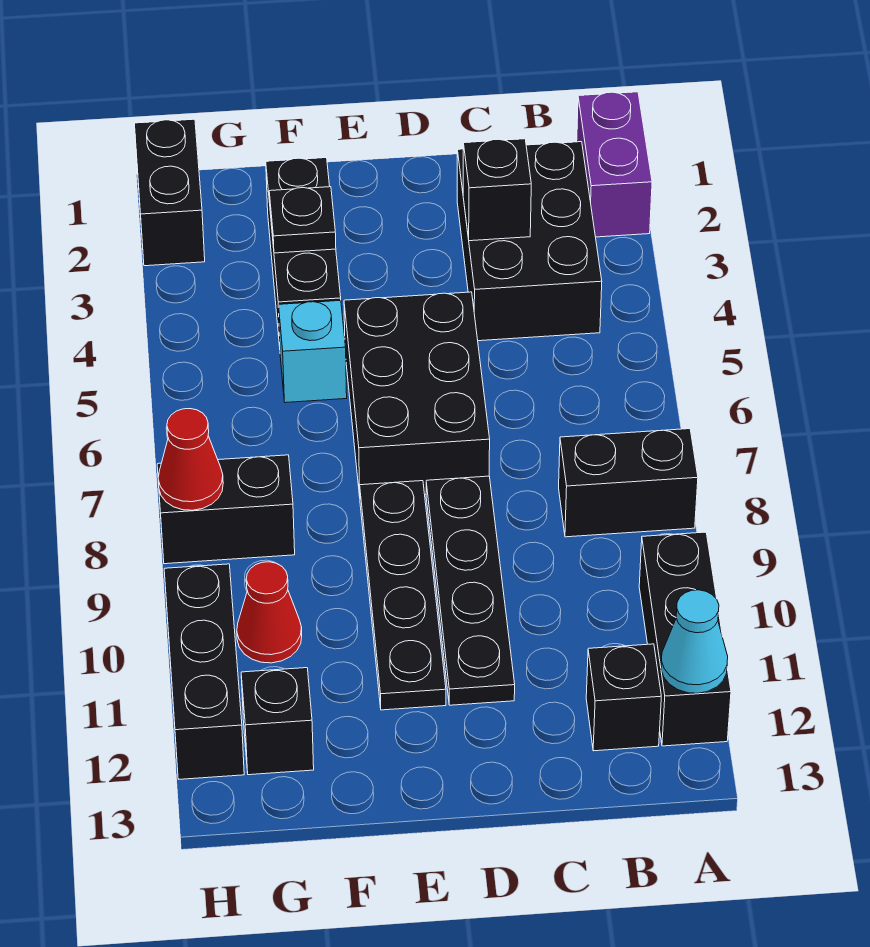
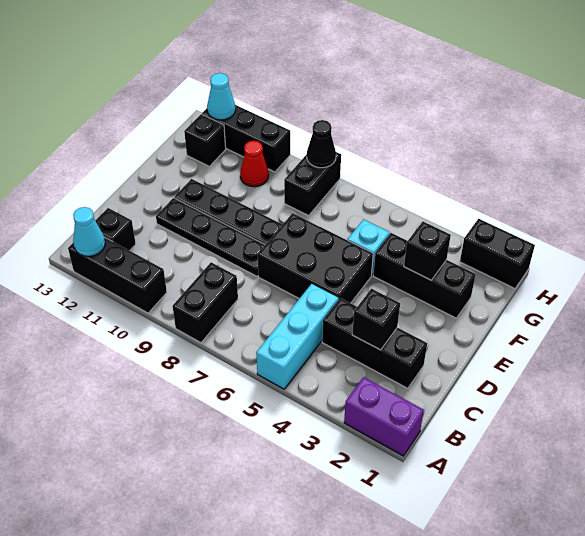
none -> cyan 1x3 brick [256,284,339,389]
black 2x3 brick [457,142,602,341] -> black 1x3 brick [322,298,427,388]
black 1x1 plate [269,187,336,253] -> black 1x1 brick [404,221,451,280]
red 1x1 cone [158,409,223,510] -> black 1x1 cone [307,120,336,168]
none -> cyan 1x1 cone [207,73,236,120]

